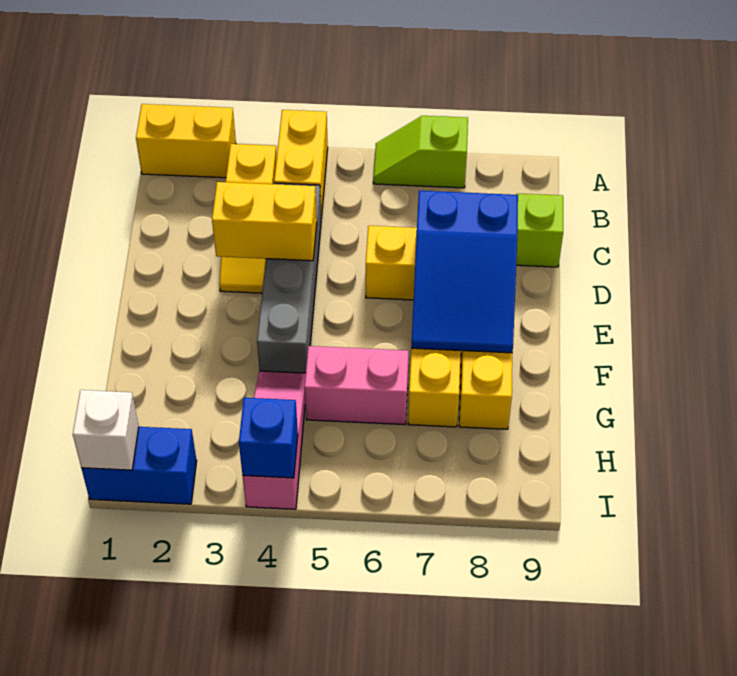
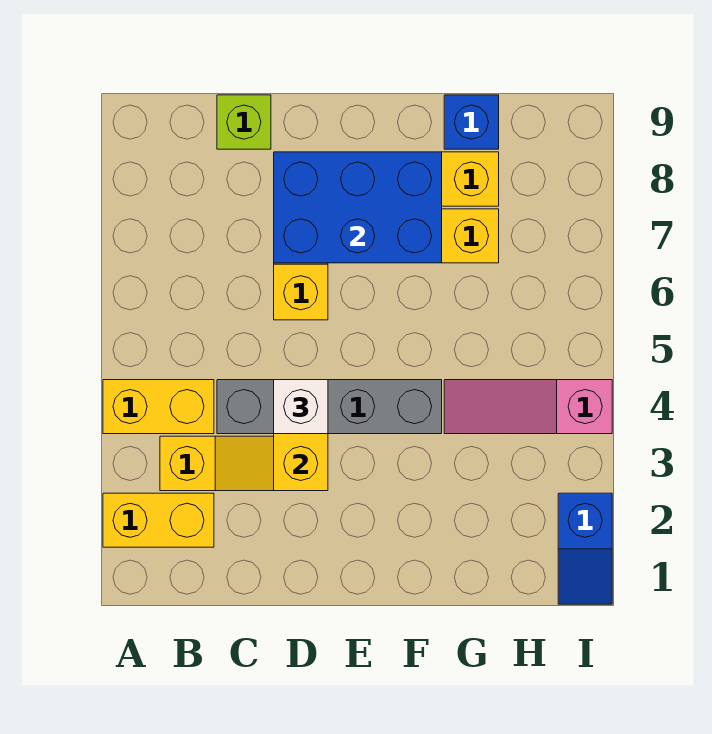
yellow 1x2 brick [136,104,236,178] -> yellow 1x2 brick turned to [103,493,214,547]
lime 1x2 slope [373,116,468,188] -> none
blue 2x3 slope [411,191,518,353] -> blue 2x3 brick [274,152,442,263]
pink 1x2 brick [305,346,409,425] -> none
blue 1x2 brick [81,427,197,504] -> blue 1x2 slope [558,493,612,604]
white 1x1 brick [73,390,139,470] -> white 1x1 brick moved to [274,380,328,434]
blue 1x1 brick [239,398,298,478] -> blue 1x1 brick moved to [444,95,499,149]

